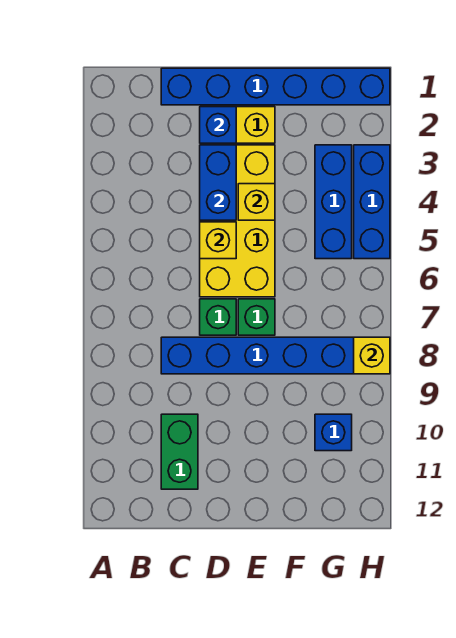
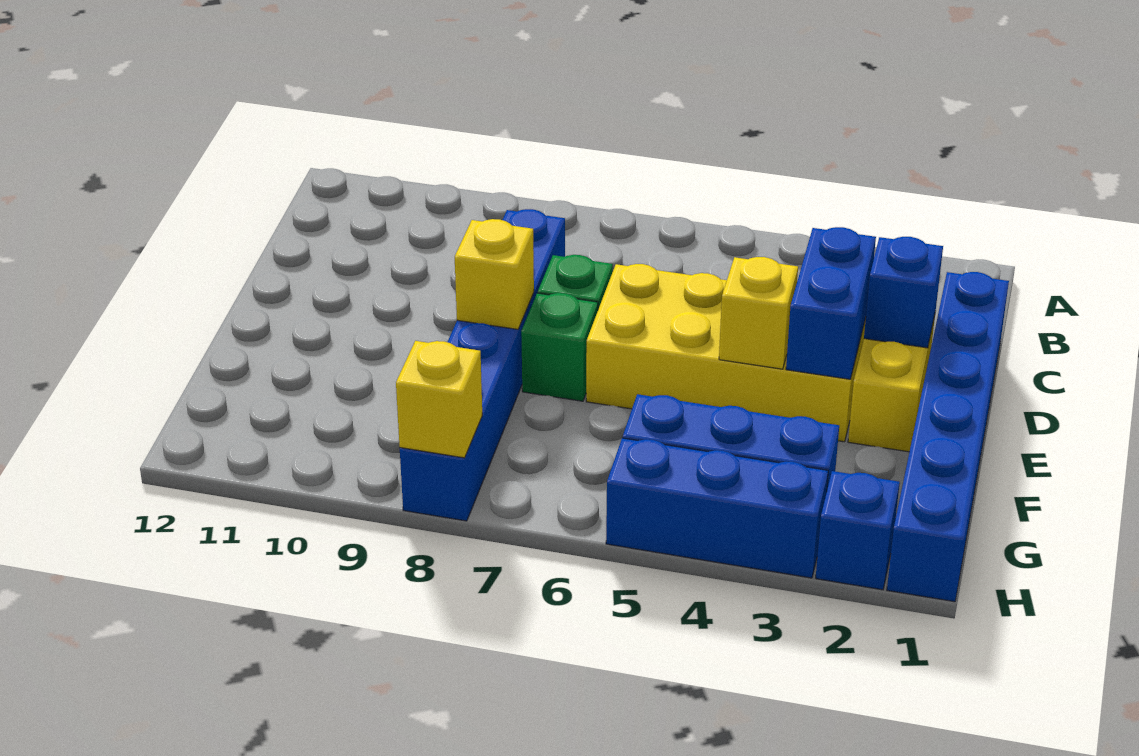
green 1x2 brick [161,414,198,489] -> none
blue 1x2 brick [200,145,236,220] -> blue 1x2 brick turned to [786,227,876,379]
yellow 1x1 brick [200,222,236,259] -> yellow 1x1 brick moved to [455,219,534,329]
blue 1x1 brick [315,414,352,451] -> blue 1x1 brick moved to [816,471,900,590]

